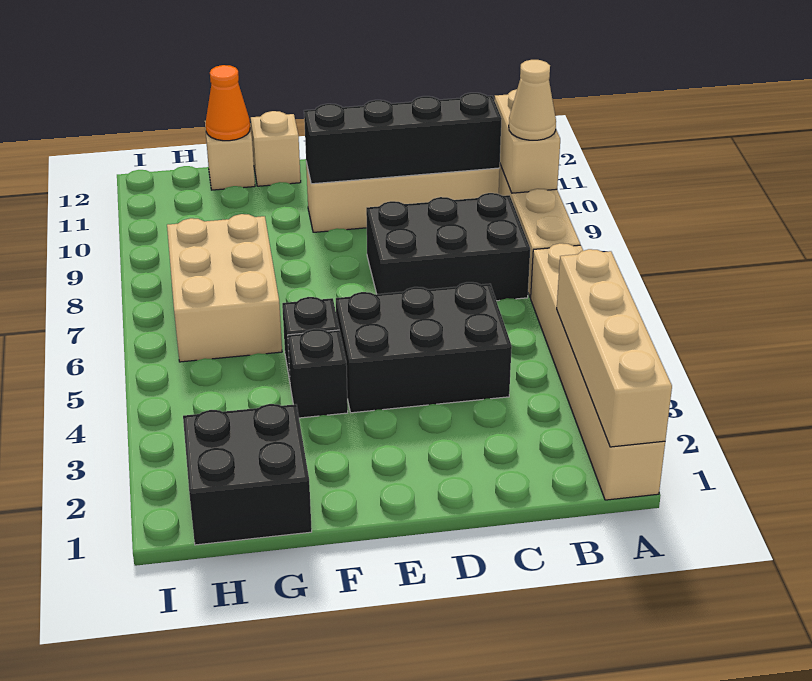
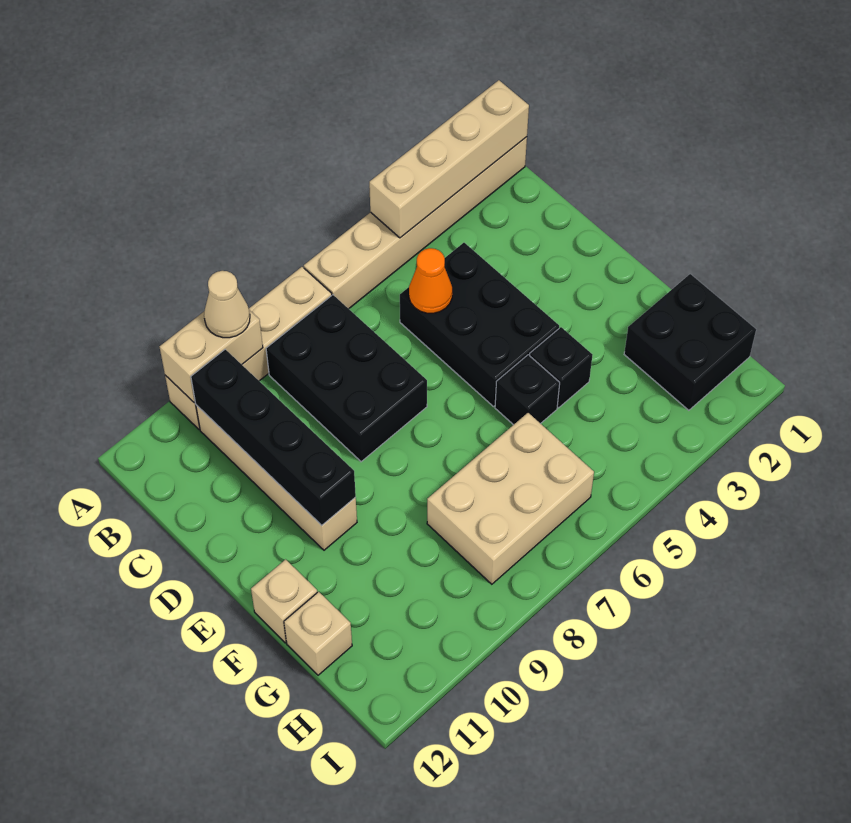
orange 1x1 cone [205,65,250,141] -> orange 1x1 cone moved to [409,248,452,313]

